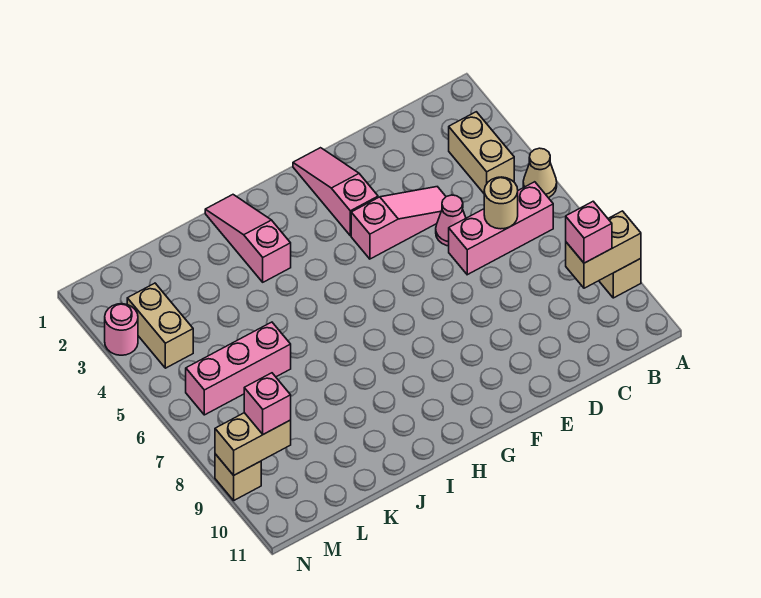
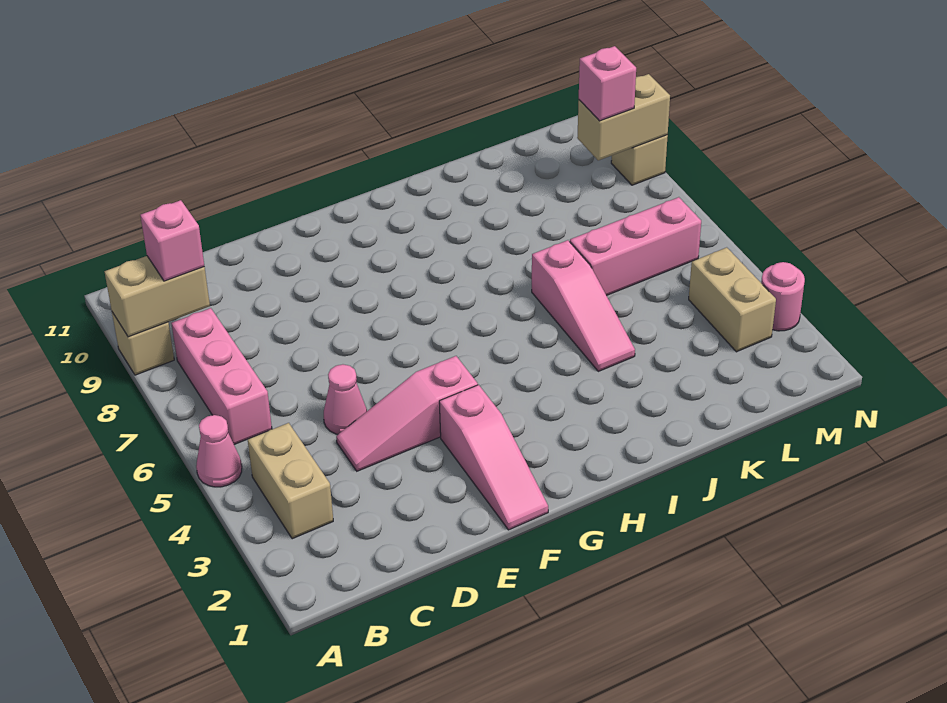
tan 1x1 cone [523,148,557,198] -> pink 1x1 cone [196,415,242,487]
pink 1x3 brick [449,182,553,275] -> pink 1x3 brick turned to [171,308,272,444]
tan 1x1 round brick [484,177,518,229] -> none
pink 1x3 slope [205,195,291,282] -> pink 1x3 slope moved to [532,240,635,371]

